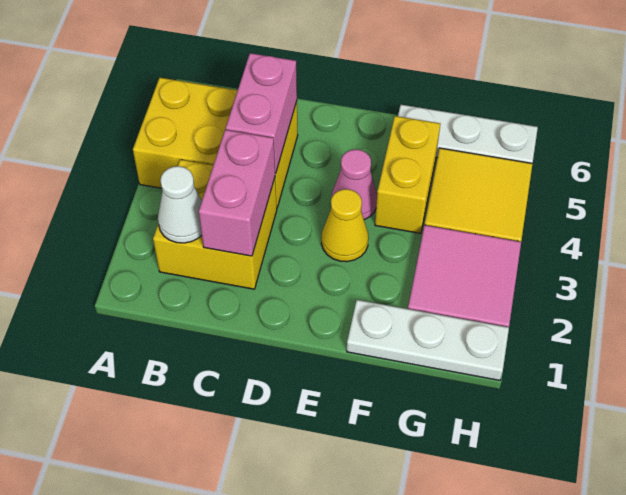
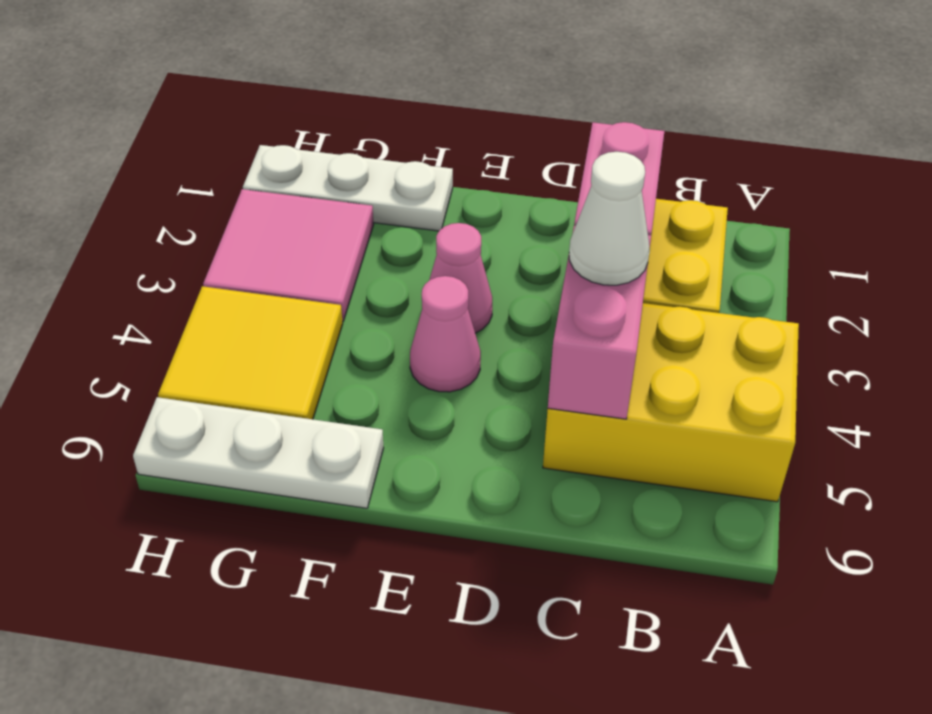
white 1x1 cone [158,166,202,243] -> white 1x1 cone moved to [569,152,650,285]
yellow 1x1 cone [321,189,368,262] -> pink 1x1 cone [429,223,492,333]
yellow 1x2 brick [375,116,440,233] -> none

